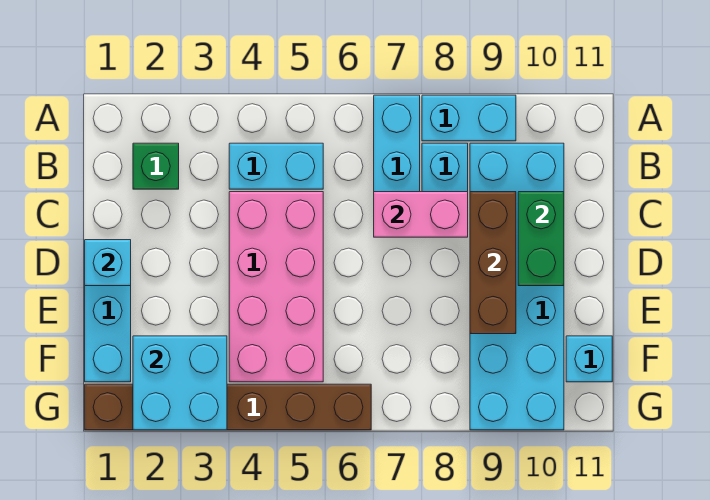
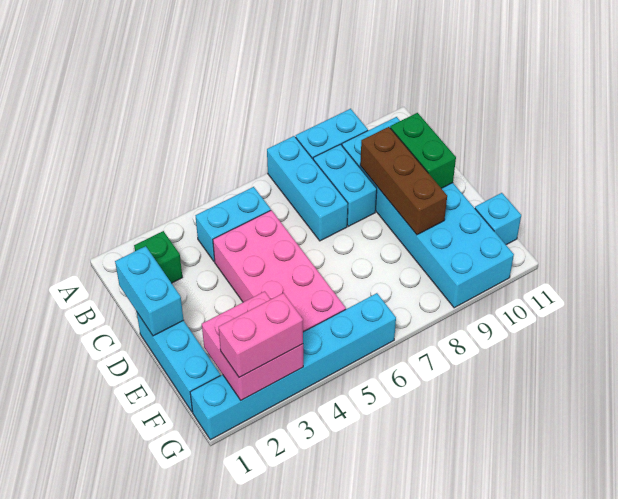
pink 1x2 brick [374,192,468,237] -> pink 1x2 brick moved to [219,293,303,377]
cyan 1x1 brick [85,240,131,286] -> cyan 1x2 brick [115,246,183,336]
cyan 2x2 brick [133,336,227,430] -> pink 2x2 brick [202,291,303,400]
brown 1x6 brick [85,384,371,430] -> cyan 1x6 brick [190,293,396,440]

